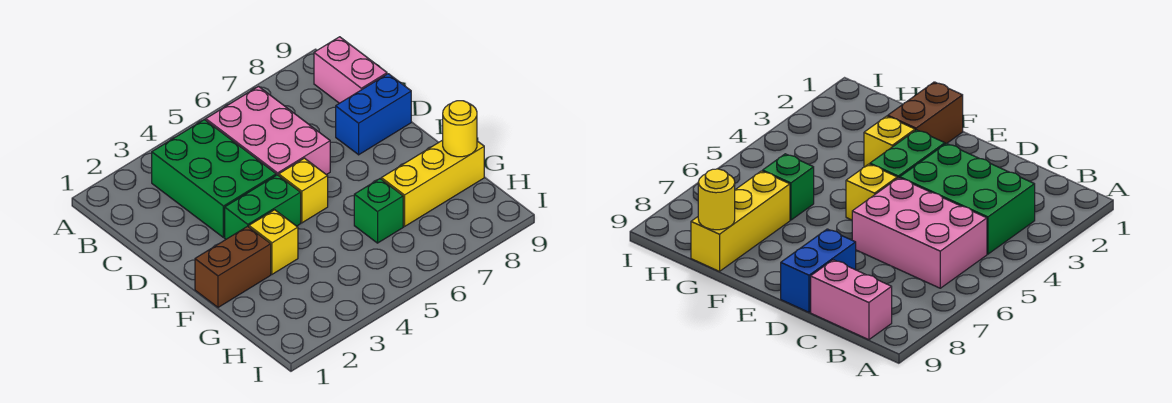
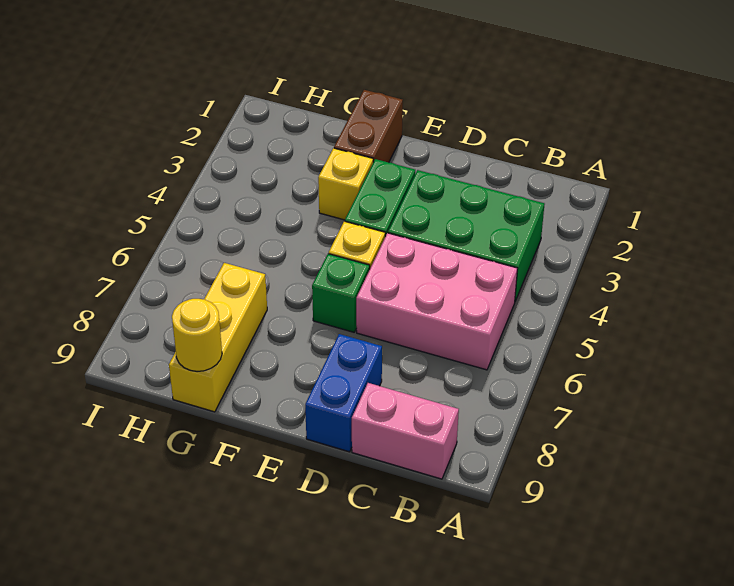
green 1x1 brick [354,179,403,243] -> green 1x1 brick moved to [312,254,370,332]

